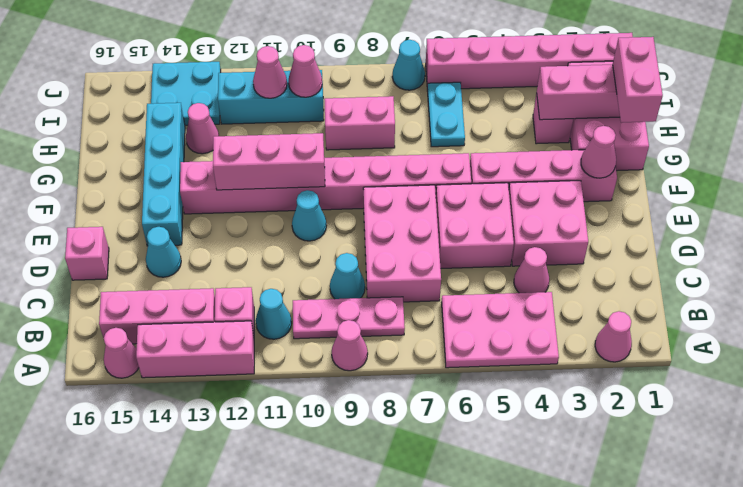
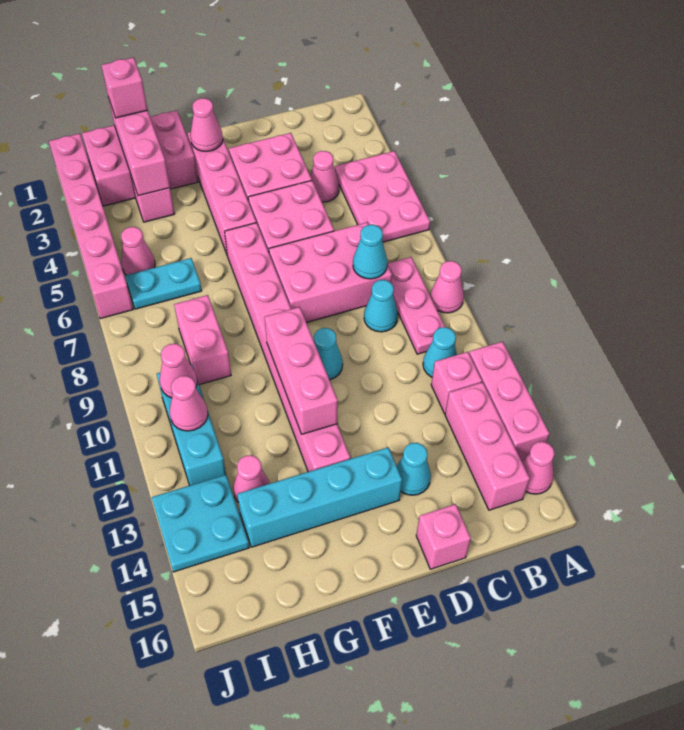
pink 1x1 cone [595,311,632,362] -> pink 1x1 cone moved to [121,227,155,275]
pink 1x2 brick [613,37,663,122] -> pink 1x1 brick [101,57,148,118]
cyan 1x1 cone [392,40,425,90] -> cyan 1x1 cone moved to [353,225,387,279]

